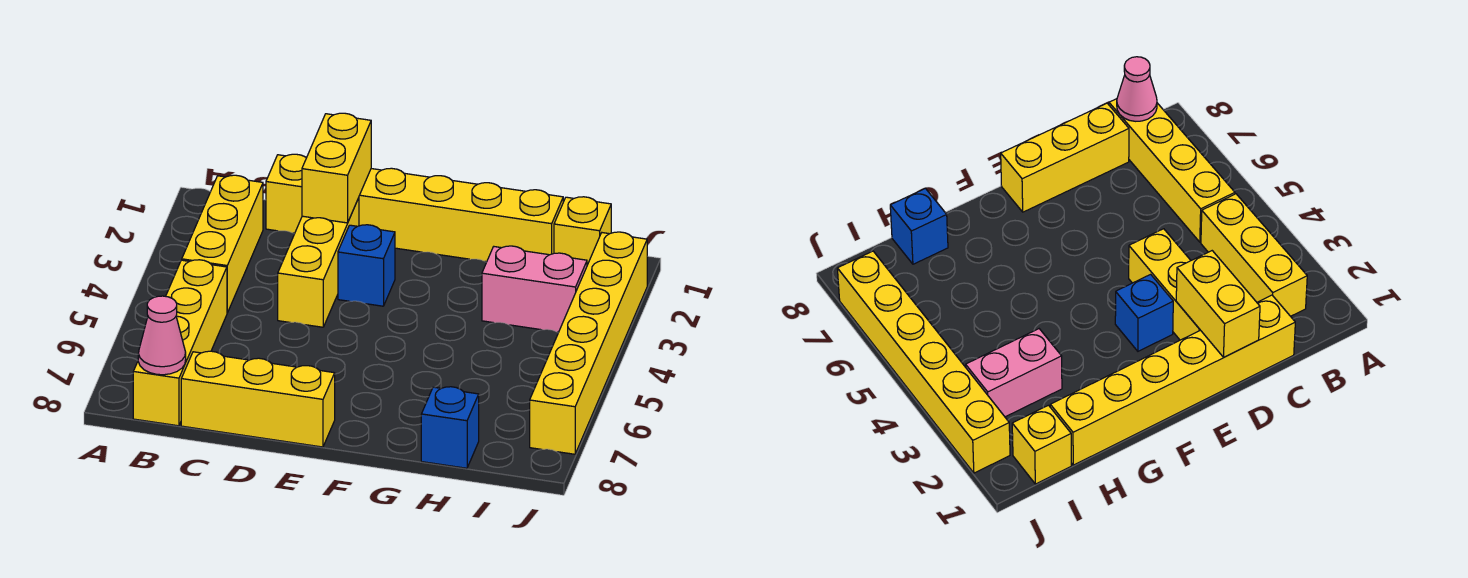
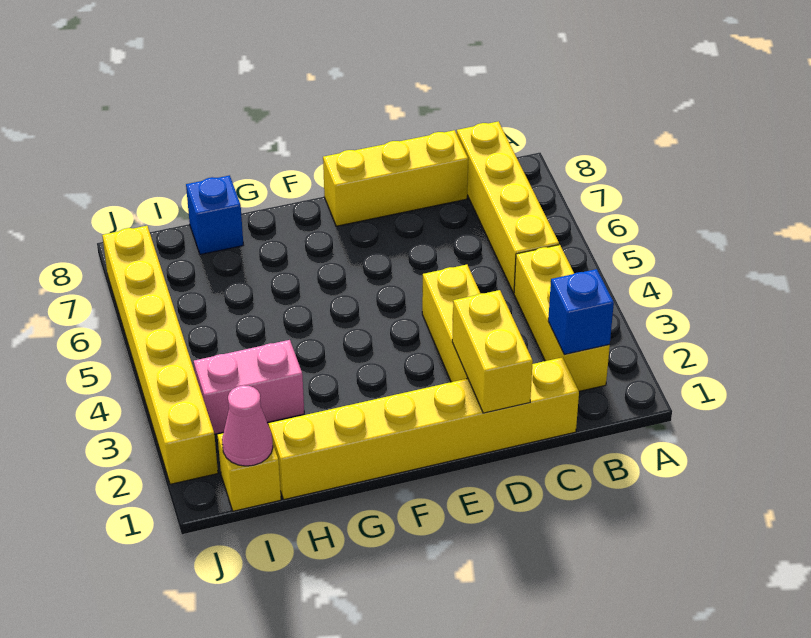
pink 1x1 cone [138,296,186,375] -> pink 1x1 cone moved to [222,385,273,466]
blue 1x1 brick [338,225,395,306] -> blue 1x1 brick moved to [548,269,614,354]

